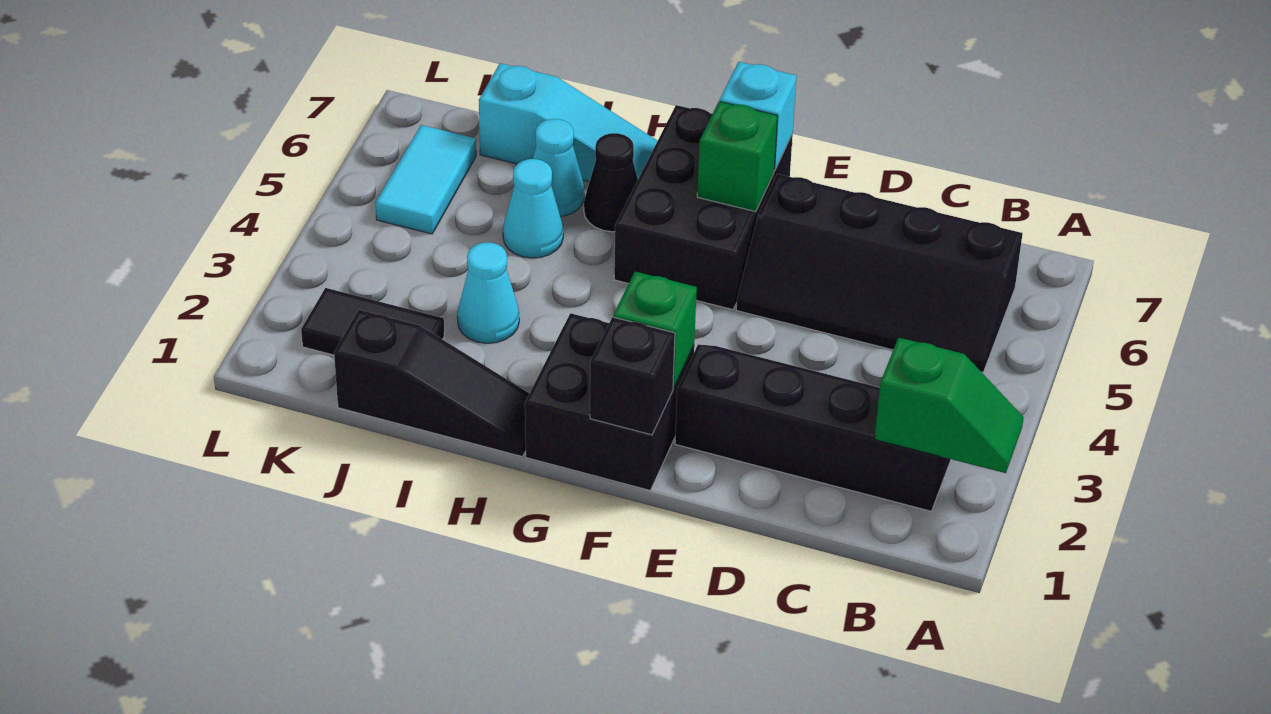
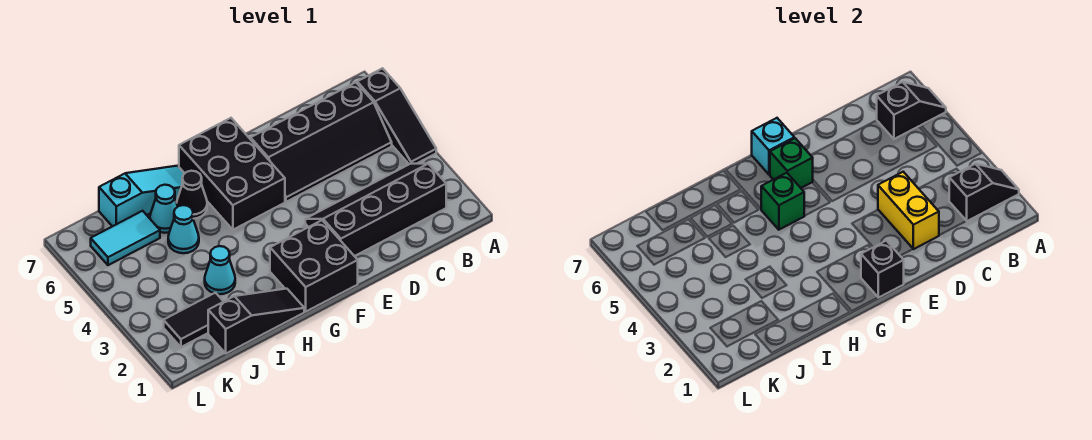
green 1x2 slope [875,338,1024,473] -> black 1x2 slope [949,164,1019,221]
none -> black 1x3 slope [357,68,436,164]
none -> black 1x2 slope [877,82,946,139]
none -> yellow 1x2 brick [878,172,939,249]
green 1x1 brick [613,272,697,388] -> green 1x1 brick moved to [761,173,804,230]
cyan 1x2 tile [376,125,476,234] -> cyan 1x2 tile turned to [91,211,160,265]

